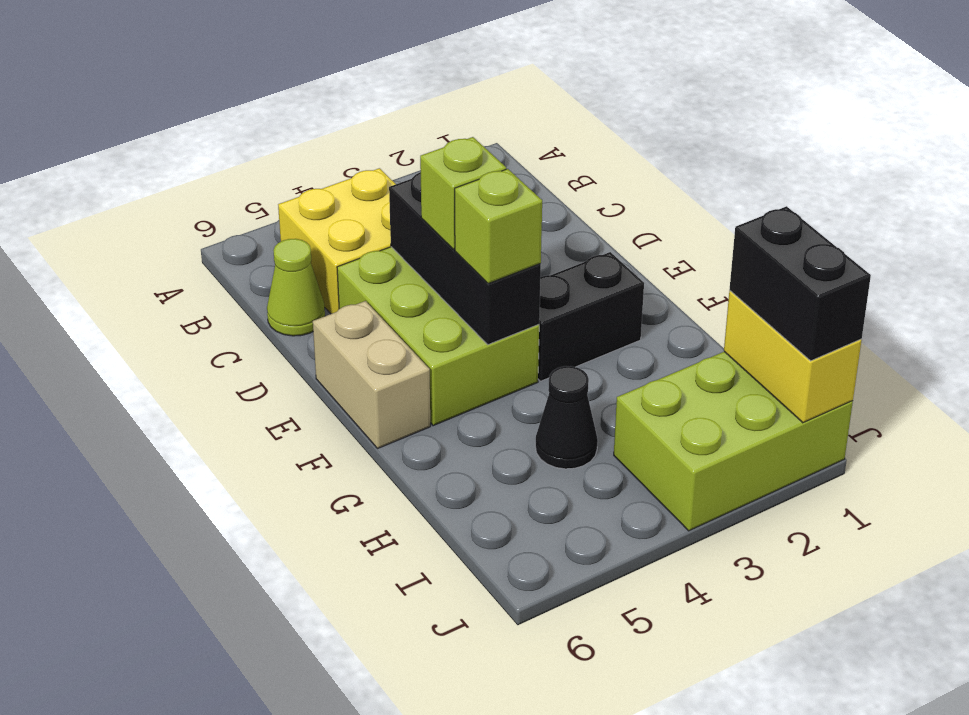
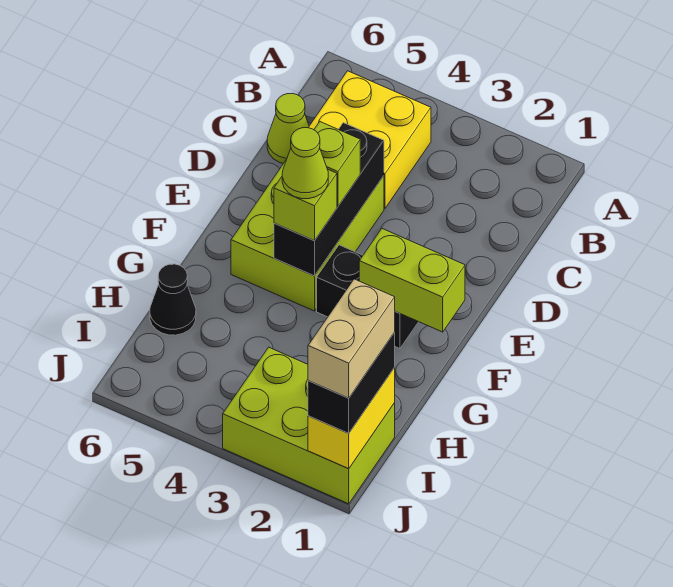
tan 1x2 brick [313,301,430,448] -> tan 1x2 brick moved to [308,279,395,398]
none -> lime 1x2 brick [359,229,465,332]
none -> lime 1x1 cone [282,128,328,199]
black 1x1 cone [535,366,598,469] -> black 1x1 cone moved to [150,264,196,335]

